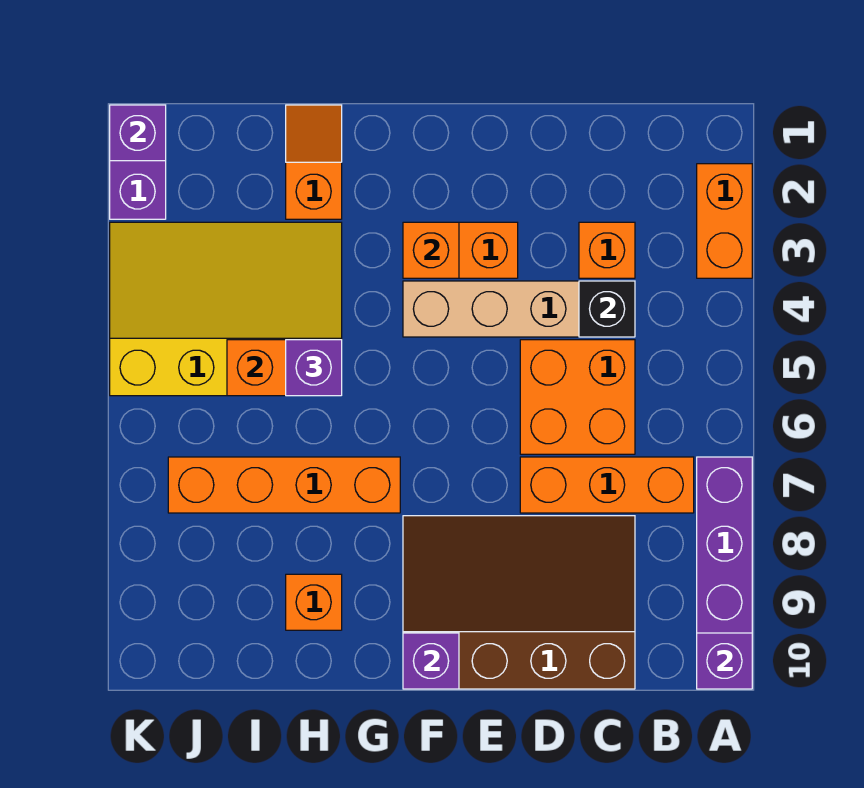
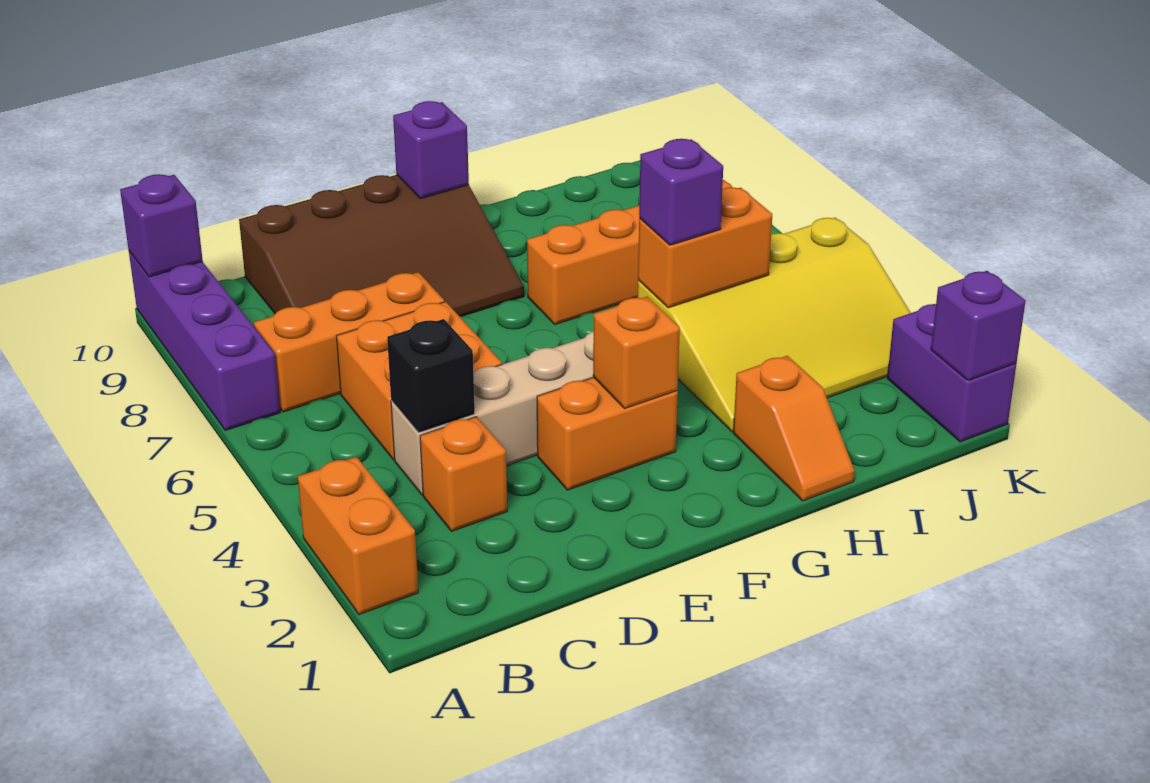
orange 1x1 brick [286,574,342,630] -> none

